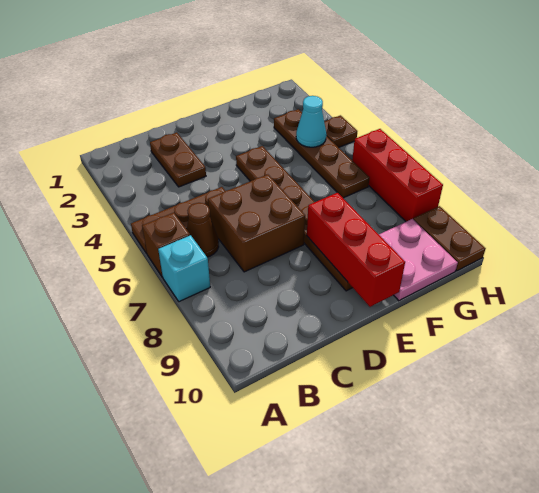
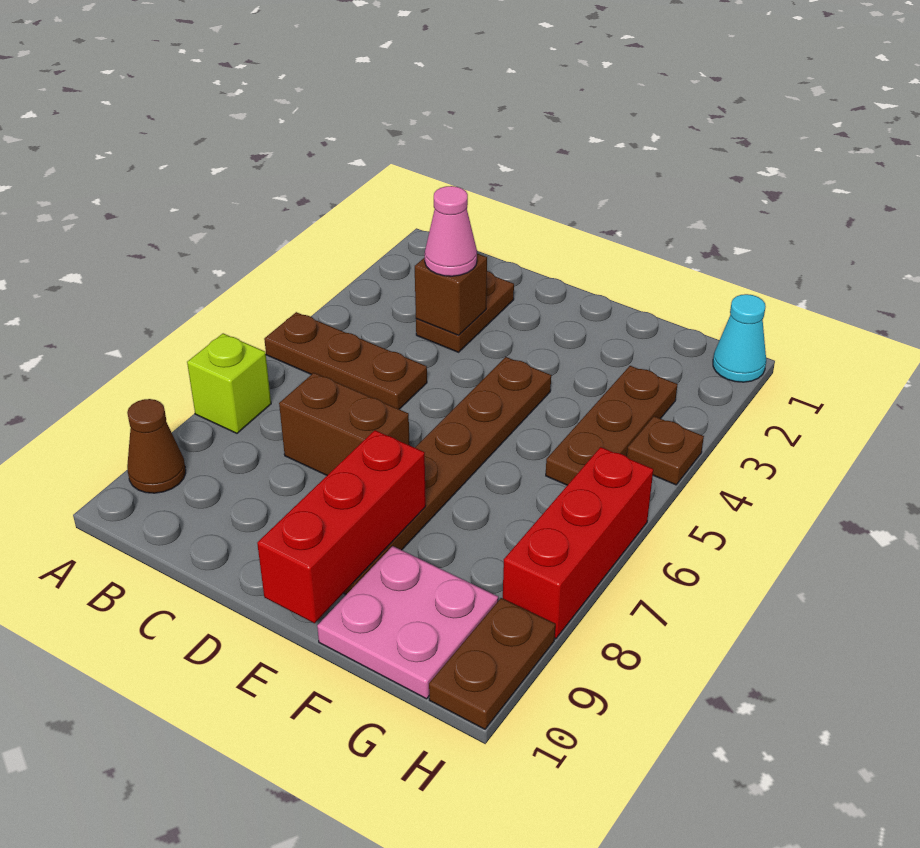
brown 1x1 brick [142,213,190,277] -> brown 1x1 brick moved to [415,254,487,335]
cyan 1x1 brick [158,235,210,302] -> lime 1x1 brick [187,333,271,433]
brown 1x1 cone [187,203,219,257] -> brown 1x1 cone moved to [127,399,186,493]
none -> pink 1x1 cone [425,186,477,276]
brown 2x2 brick [208,174,305,272] -> brown 1x2 brick [279,373,410,475]
brown 1x4 plate [274,109,369,198] -> brown 1x3 plate [546,366,678,485]
cyan 1x1 cone [296,96,326,147] -> cyan 1x1 cone moved to [713,294,766,382]

